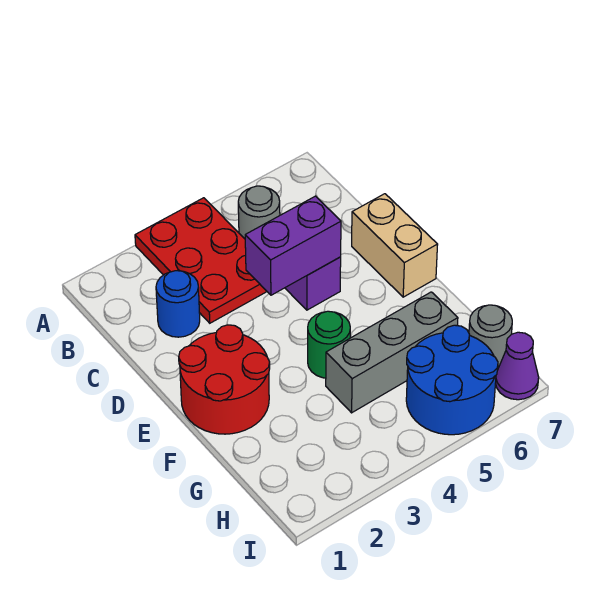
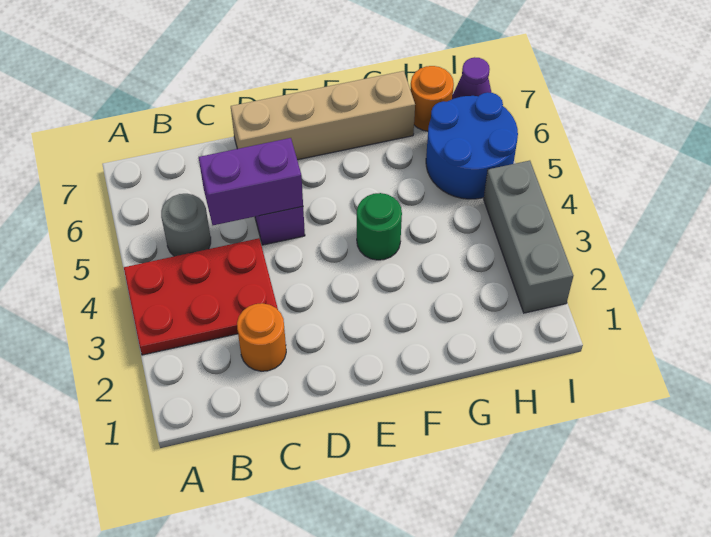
blue 1x1 round brick [156,271,200,337] -> orange 1x1 round brick [237,303,286,371]
purple 1x2 brick [245,196,341,295] -> purple 1x2 brick turned to [199,138,303,225]
tan 1x2 brick [352,194,438,297] -> tan 1x4 brick [231,71,415,160]
red 2x2 round brick [179,325,270,434] -> none
grey 1x3 brick [326,292,458,413] -> grey 1x3 brick moved to [484,161,573,313]
grey 1x1 round brick [469,305,512,368] -> orange 1x1 round brick [410,66,454,131]

